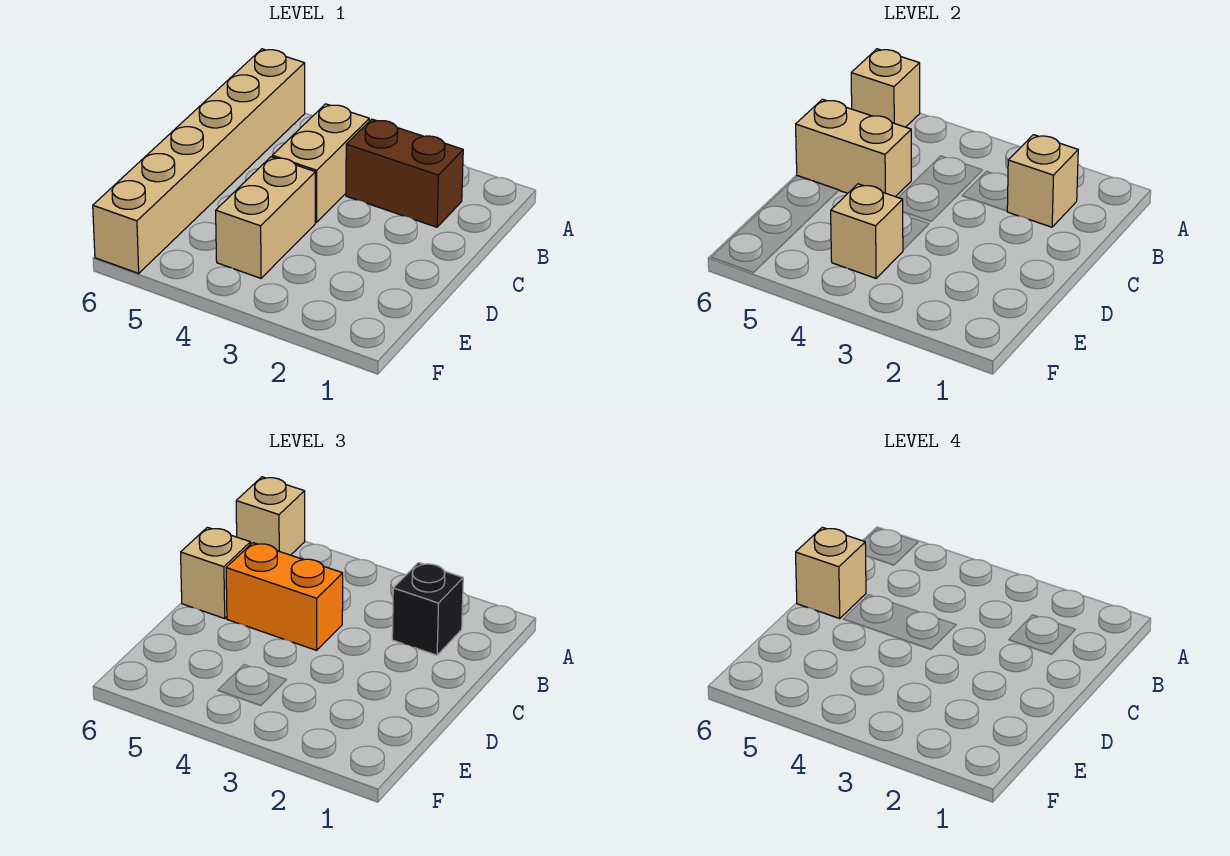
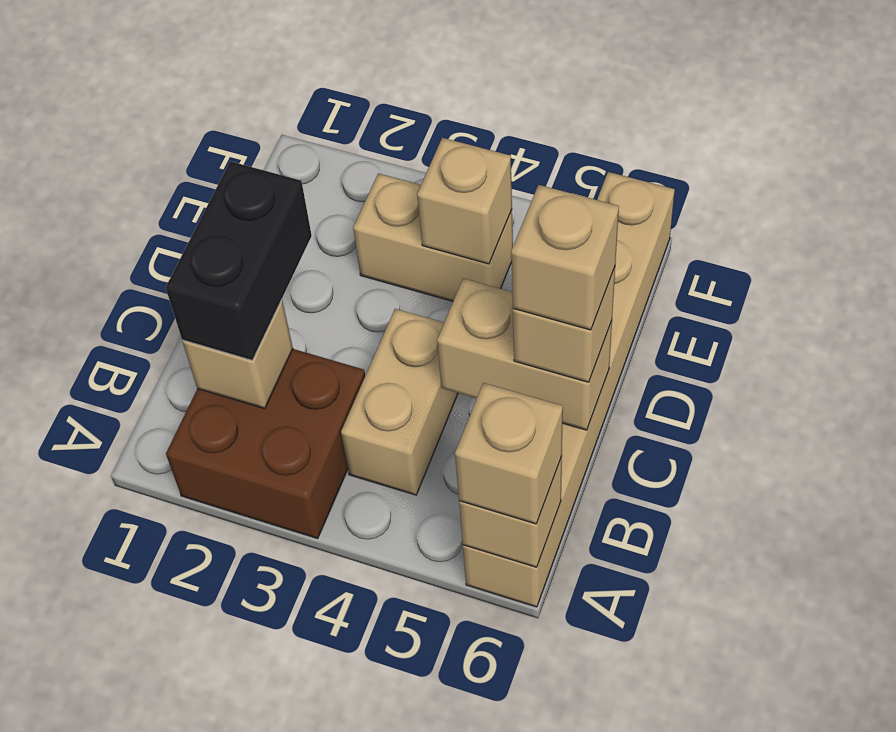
brown 1x2 brick [346,119,463,227] -> brown 2x2 brick [166,349,365,538]
black 1x1 brick [392,563,463,655] -> black 1x2 brick [166,161,312,360]
orange 1x2 brick [226,543,343,650] -> none
tan 1x2 brick [216,157,315,278] -> tan 1x2 brick turned to [353,173,513,301]

